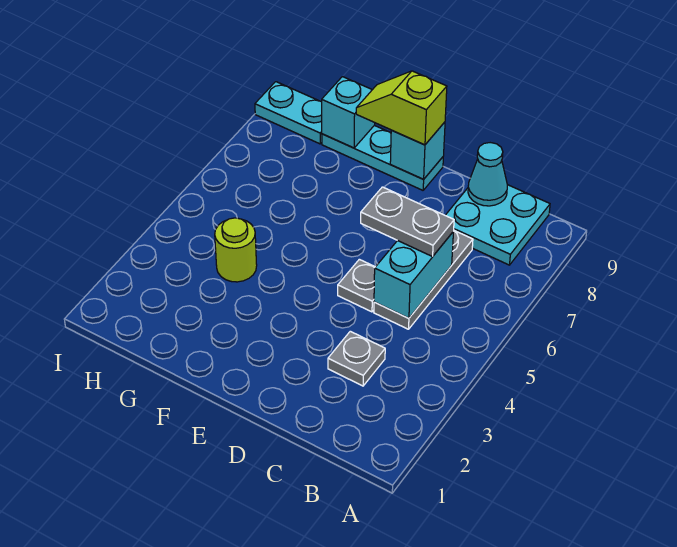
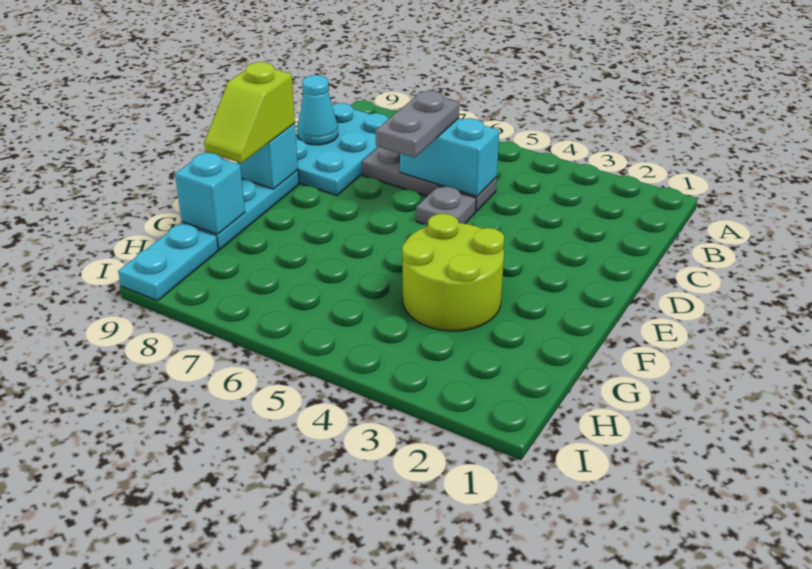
cyan 2x2 plate [445,185,550,265] -> cyan 2x3 plate [296,103,388,195]
grey 1x1 plate [328,331,385,386] -> none
lime 1x1 round brick [215,218,257,282] -> lime 2x2 round brick [402,214,504,331]

